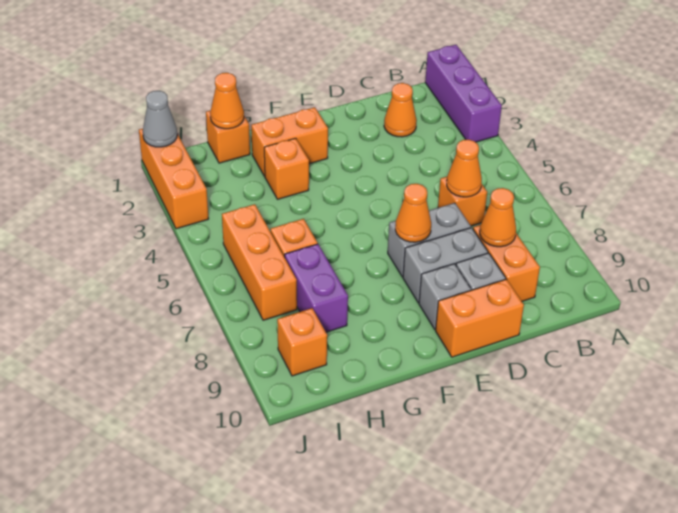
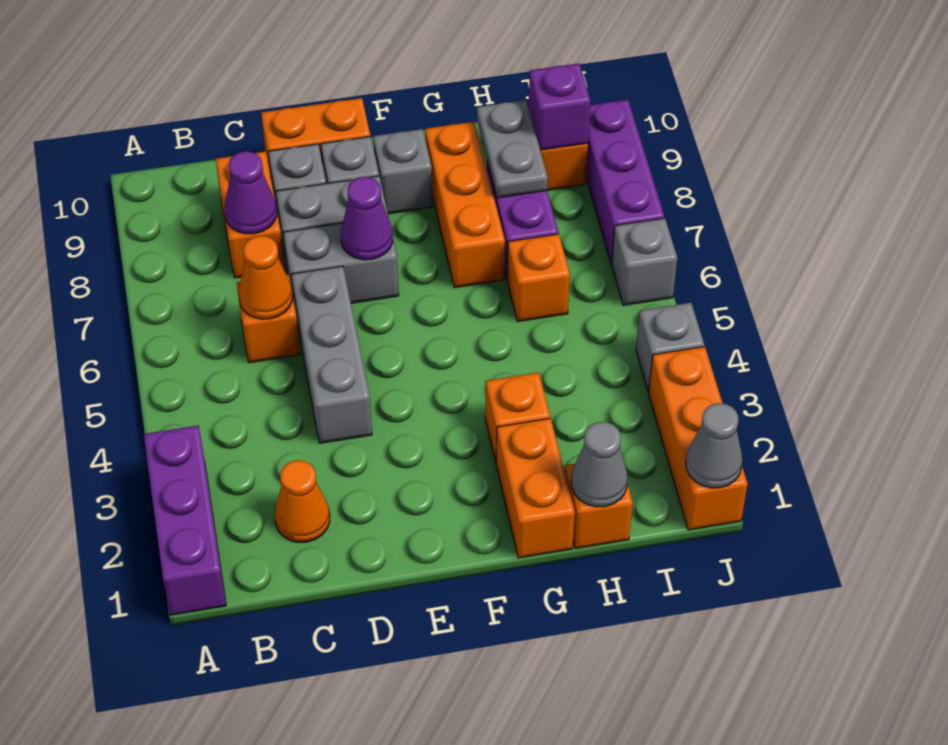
orange 1x1 cone [480,188,516,247] -> purple 1x1 cone [225,151,277,234]
none -> grey 1x3 brick [291,266,372,443]
orange 1x1 cone [395,184,431,242] -> purple 1x1 cone [341,177,393,260]
orange 1x2 brick [251,107,328,176] -> orange 1x2 brick turned to [496,418,575,558]
none -> grey 1x1 brick [373,129,433,214]
orange 1x1 cone [210,73,244,129] -> grey 1x1 cone [571,422,628,507]
none -> grey 1x2 plate [477,100,548,198]
orange 1x3 brick [222,204,297,320] -> orange 1x3 brick moved to [425,122,505,288]
none -> purple 1x1 brick [529,63,591,150]
none -> grey 1x1 brick [636,303,704,392]
none -> grey 1x1 brick [612,218,677,305]
none -> purple 1x3 brick [586,100,664,264]

